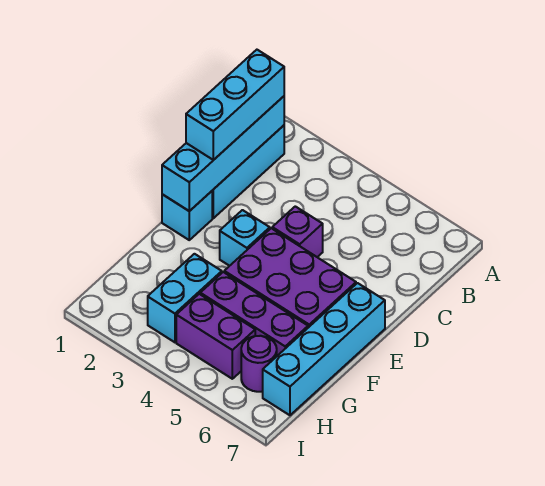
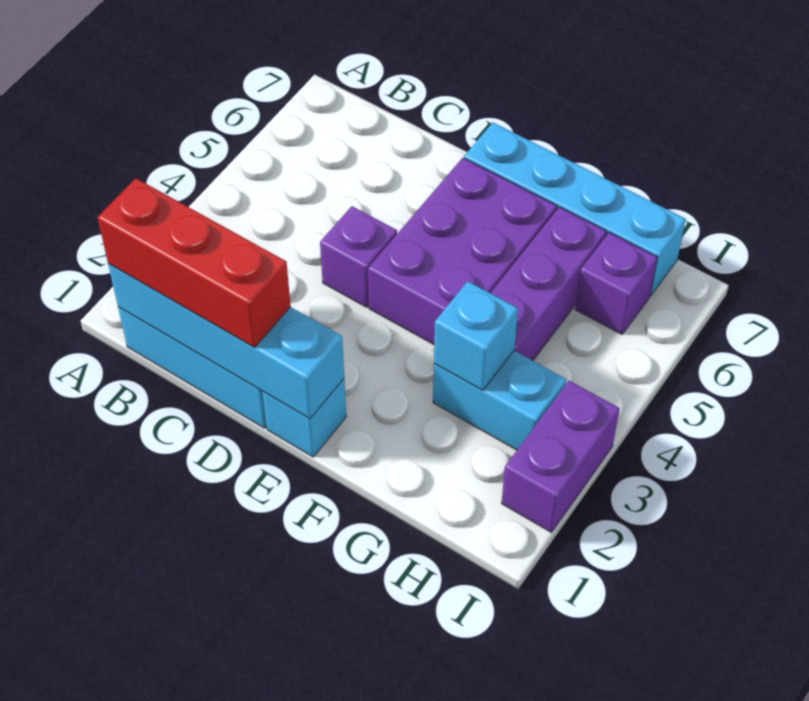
cyan 1x3 brick [186,50,284,160] -> red 1x3 brick [97,178,291,348]
cyan 1x1 brick [220,210,270,266] -> cyan 1x1 brick moved to [434,281,518,390]
purple 1x2 brick [176,294,255,379] -> purple 1x2 brick moved to [501,381,620,532]
purple 1x1 round brick [241,336,277,392] -> purple 1x1 brick [575,232,657,334]

